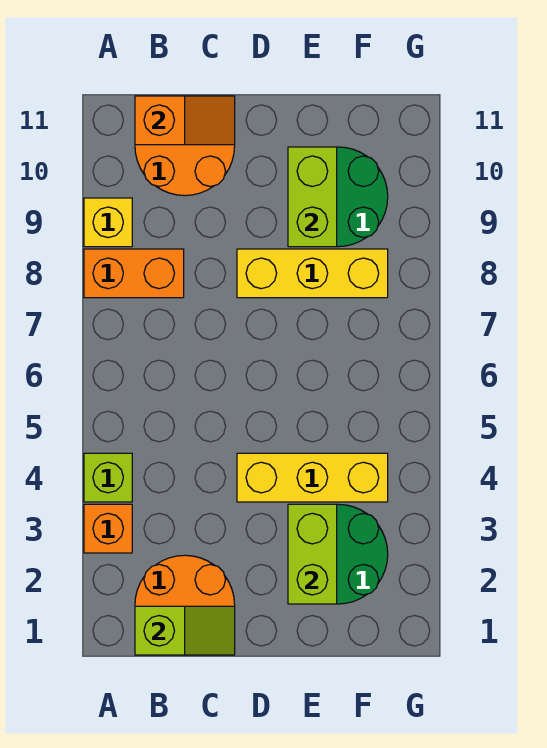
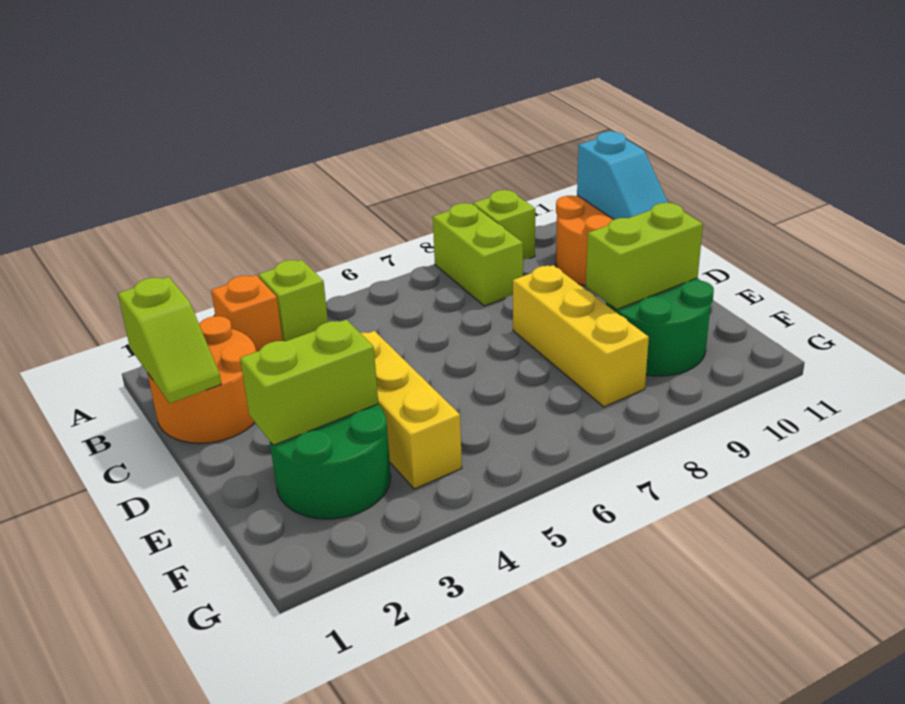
orange 1x2 brick [84,249,184,298] -> lime 1x2 brick [433,203,523,306]
yellow 1x1 brick [84,198,132,247] -> lime 1x1 brick [473,190,535,260]
orange 1x2 slope [135,96,235,145] -> cyan 1x2 slope [577,131,668,220]

